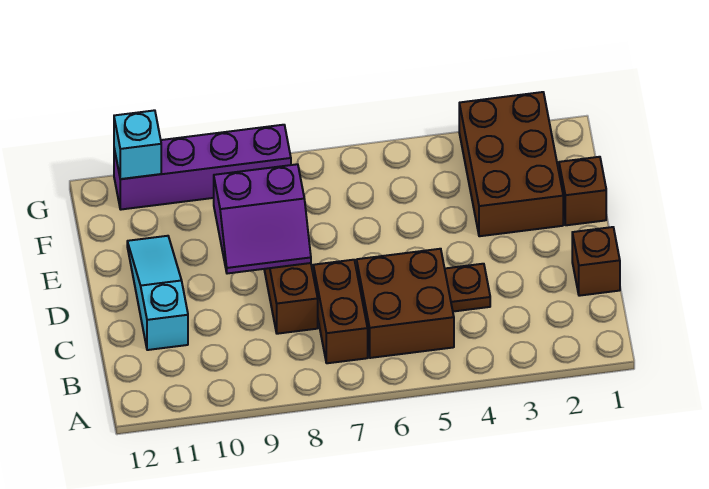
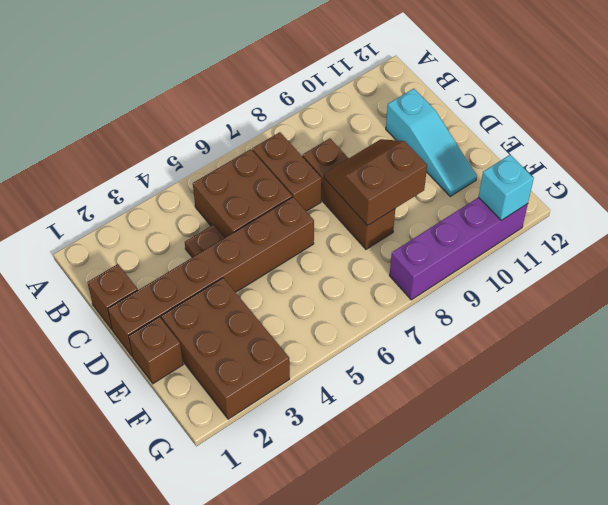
none -> brown 1x6 brick [108,197,314,356]
purple 2x2 slope [214,164,311,274] -> brown 2x2 slope [324,139,427,226]

